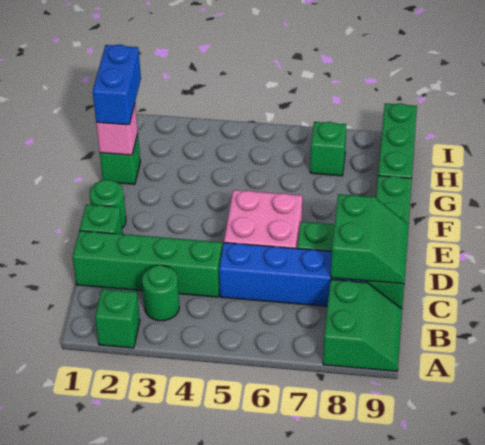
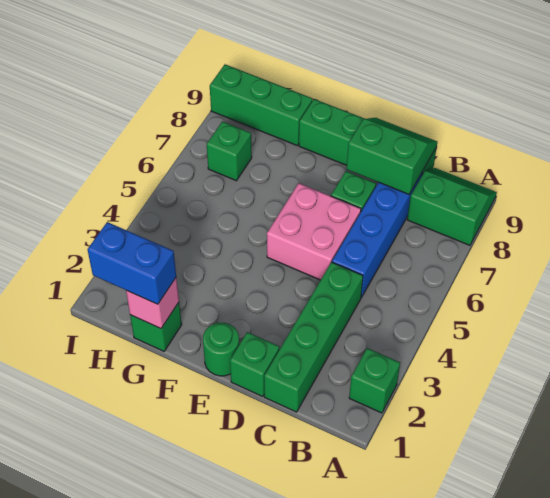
green 1x1 round brick [142,265,179,321] -> none

